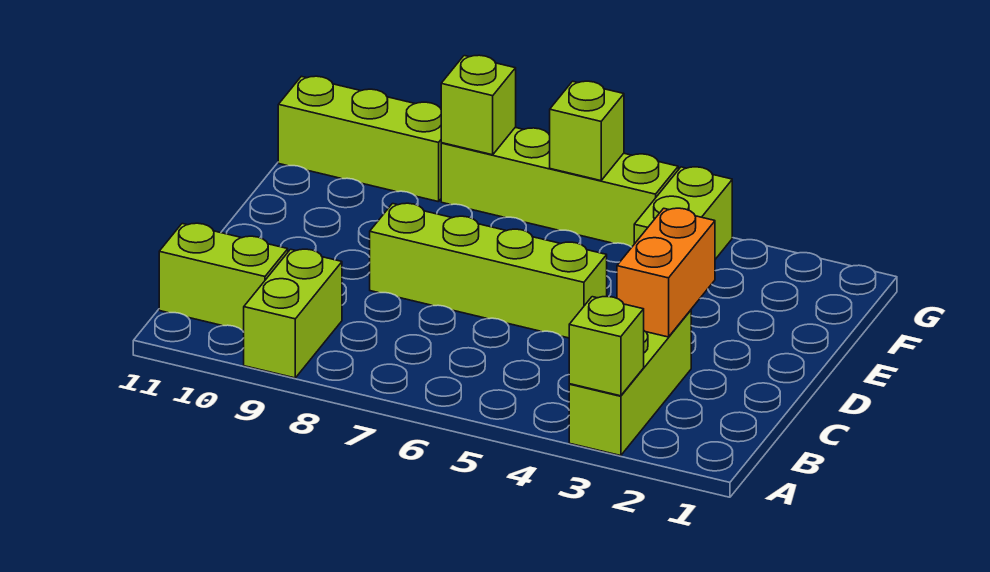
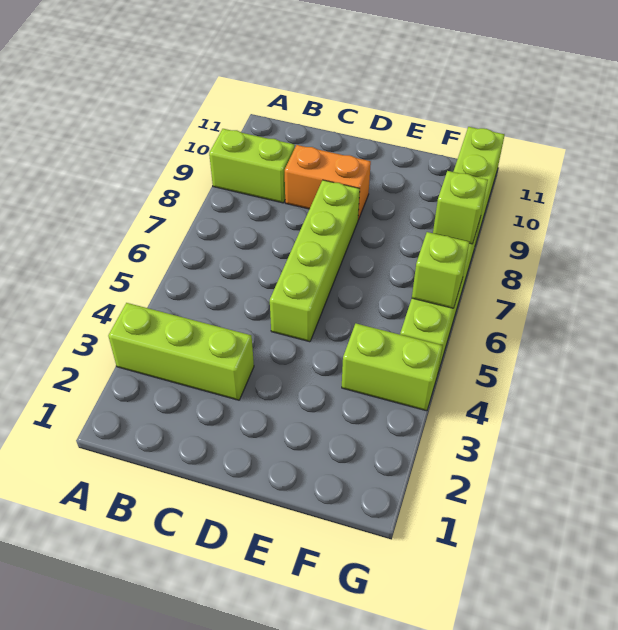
lime 1x1 brick [569,297,644,396] -> none
lime 1x2 brick [159,223,288,331] -> none
orange 1x2 brick [617,208,715,337] -> orange 1x2 brick moved to [285,145,371,220]

